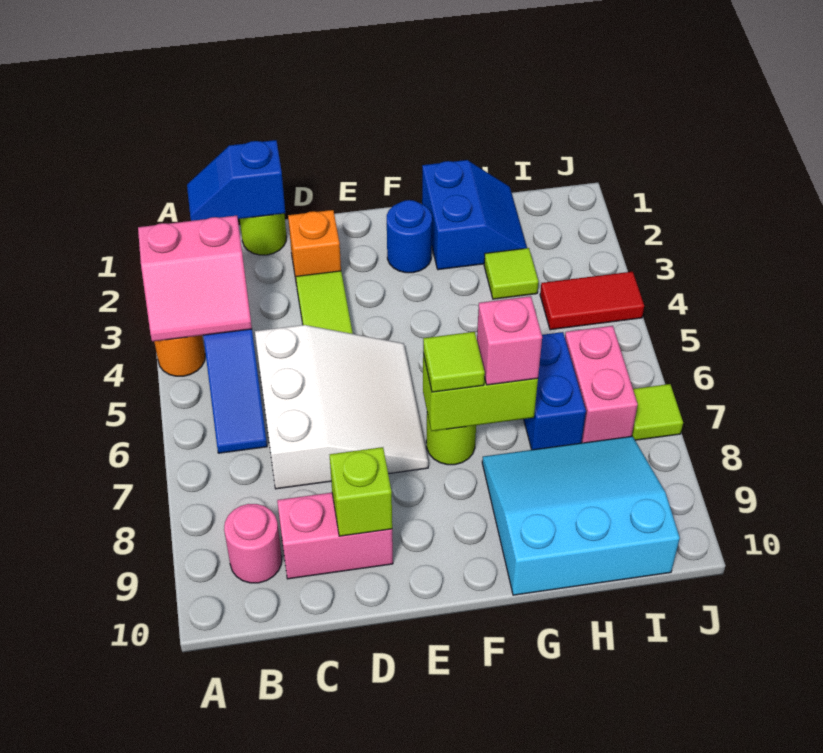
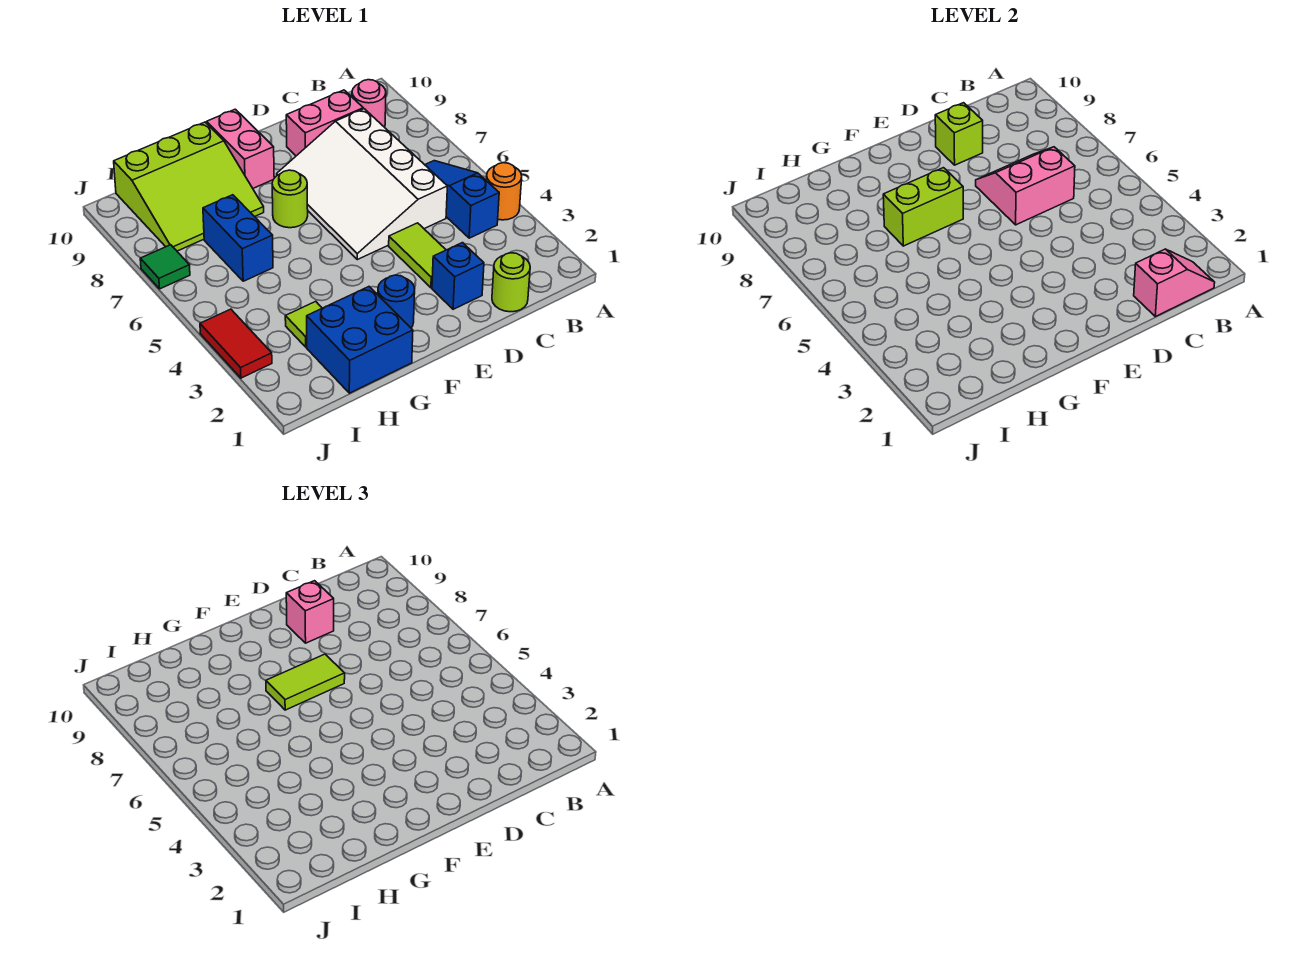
pink 2x2 slope [138,216,252,342] -> pink 2x2 slope moved to [976,147,1075,225]
blue 1x2 slope [187,140,285,221] -> pink 1x2 slope [1134,249,1215,316]
white 3x3 slope [255,325,428,489] -> white 3x4 slope [277,109,447,260]
orange 1x1 brick [288,210,341,284] -> blue 1x1 brick [432,243,484,309]
lime 1x1 tile [423,332,485,392] -> lime 1x2 tile [266,654,345,710]
blue 2x2 slope [422,160,527,270] -> blue 2x2 brick [307,287,413,393]
pink 1x1 brick [477,296,542,385] -> pink 1x1 brick moved to [286,581,334,643]
cyan 3x3 slope [482,436,680,595] -> lime 3x3 slope [114,122,264,251]
red 1x2 tile [540,272,644,330] -> red 1x2 tile turned to [200,309,272,378]
pink 1x2 brick [565,326,638,443] -> pink 1x2 brick moved to [207,109,274,188]
lime 1x1 tile [632,384,683,440] -> green 1x1 tile [140,245,190,289]

